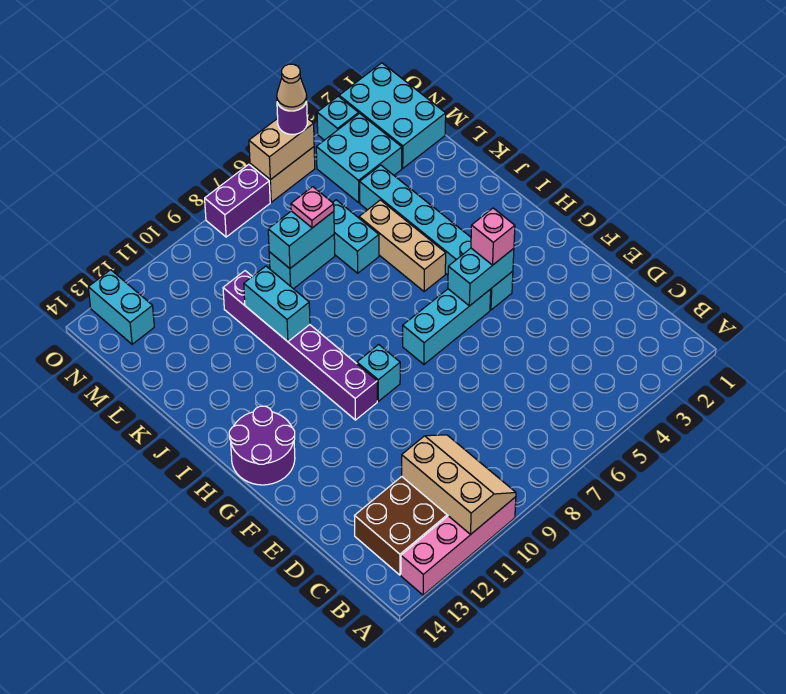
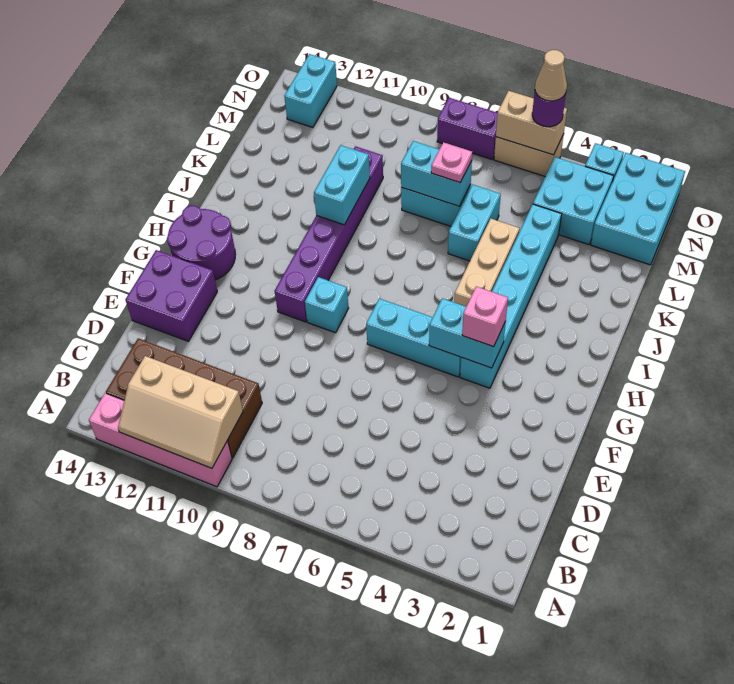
tan 2x3 slope [402,435,516,534] -> tan 2x3 slope turned to [118,356,243,468]
none -> purple 2x2 brick [125,250,217,341]

